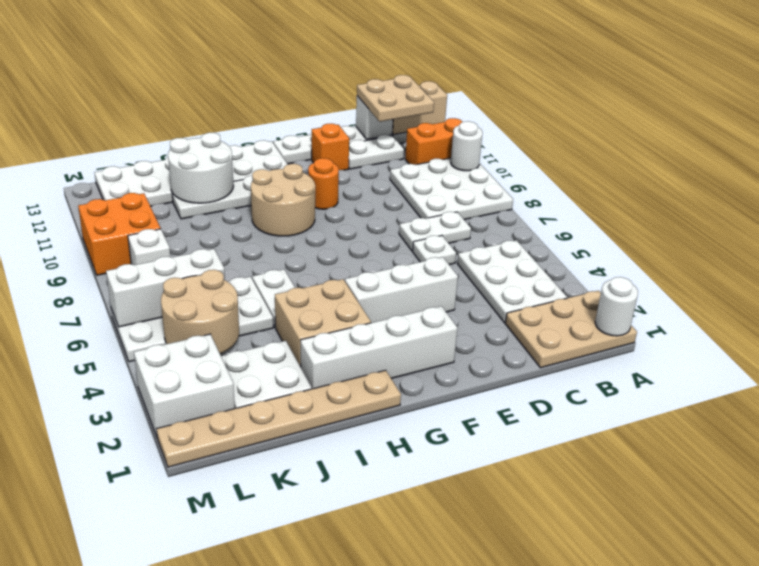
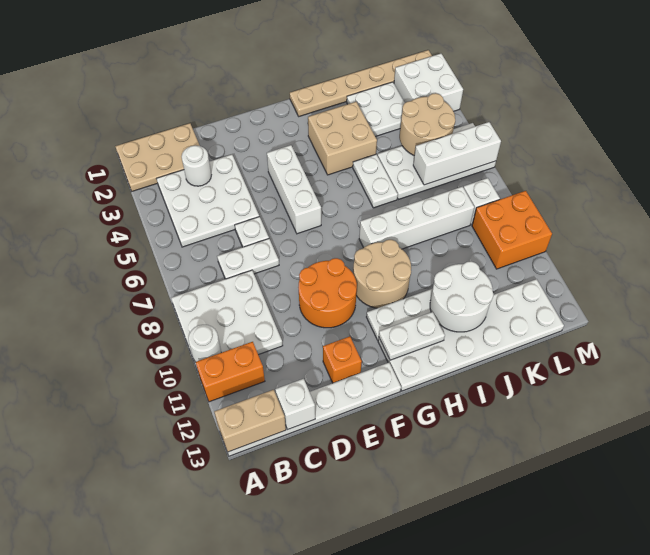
white 1x1 round brick [595,277,638,336] -> white 1x1 round brick moved to [182,146,211,186]
white 2x3 plate [457,240,567,323] -> white 3x3 plate [156,155,259,247]
tan 2x2 plate [357,75,434,122] -> none
white 1x2 plate [349,135,404,169] -> white 1x2 plate moved to [379,312,445,360]
white 1x3 brick [345,257,458,323] -> white 1x3 brick turned to [267,145,321,234]
white 1x4 brick [301,306,458,389] -> white 1x4 brick moved to [359,187,474,249]
orange 1x1 round brick [308,158,339,209] -> orange 2x2 round brick [298,258,357,328]

